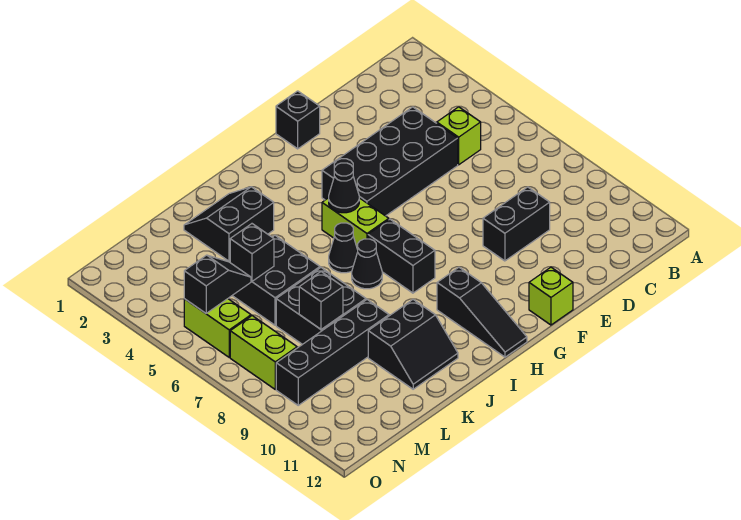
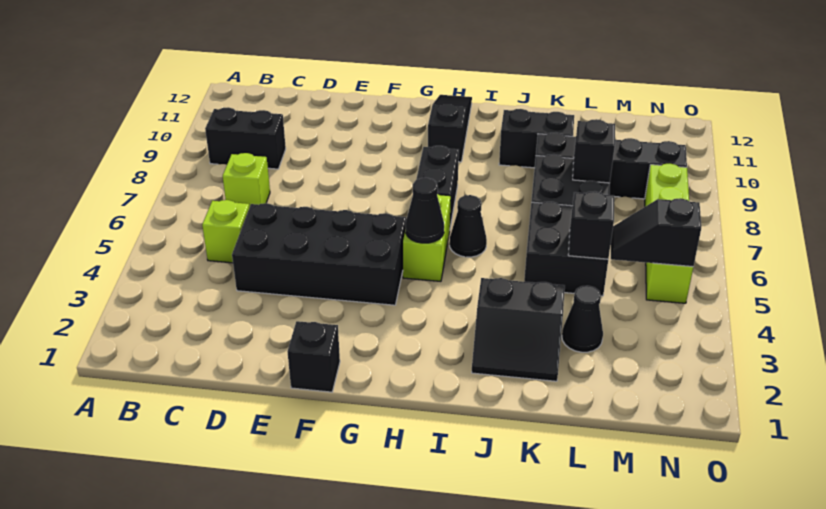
black 1x2 brick [483,187,550,261] -> black 1x2 brick moved to [205,107,286,169]
lime 1x1 brick [529,267,573,325] -> lime 1x1 brick moved to [223,153,270,207]
black 1x1 cone [352,239,382,289] -> black 1x1 cone moved to [562,286,603,352]

